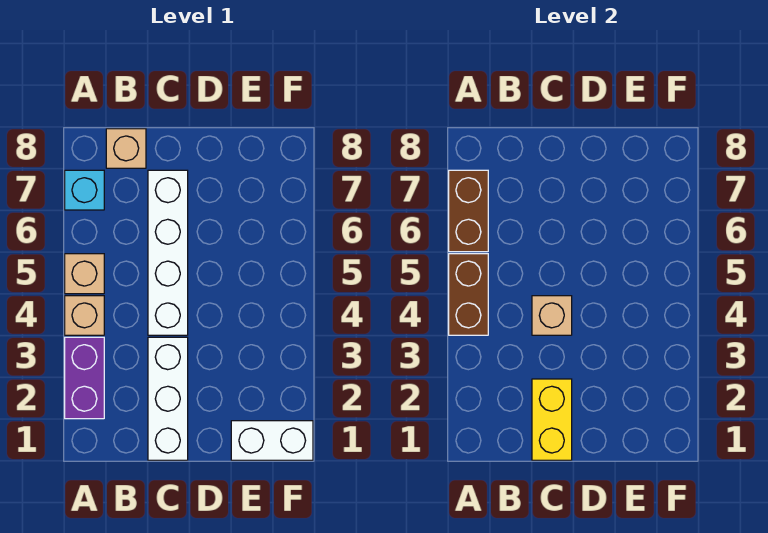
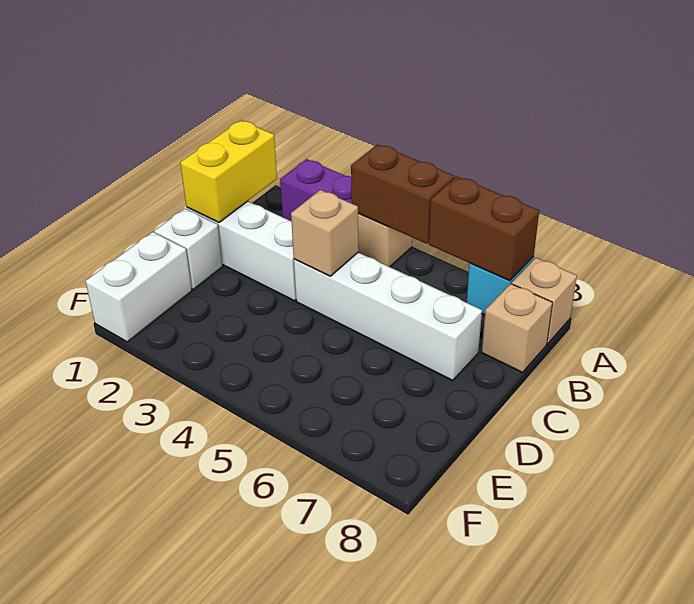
tan 1x1 brick [65,254,104,294] -> tan 1x1 brick moved to [512,258,577,344]
yellow 1x2 brick [532,379,572,460] -> yellow 1x2 brick turned to [180,120,277,223]
none -> white 1x1 brick [155,209,223,289]

